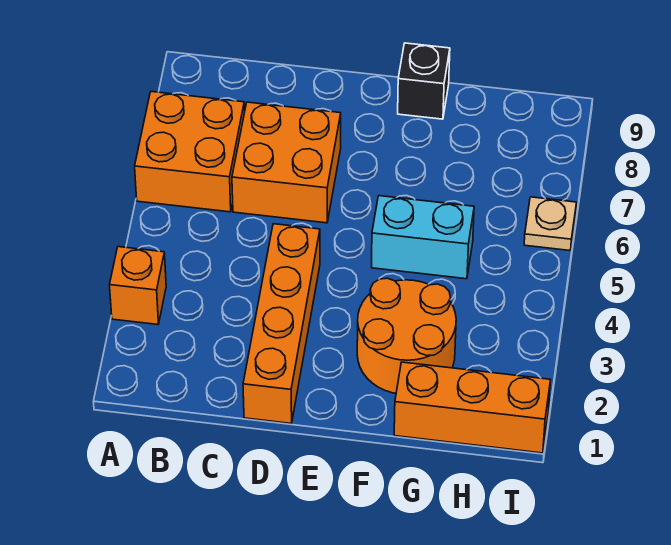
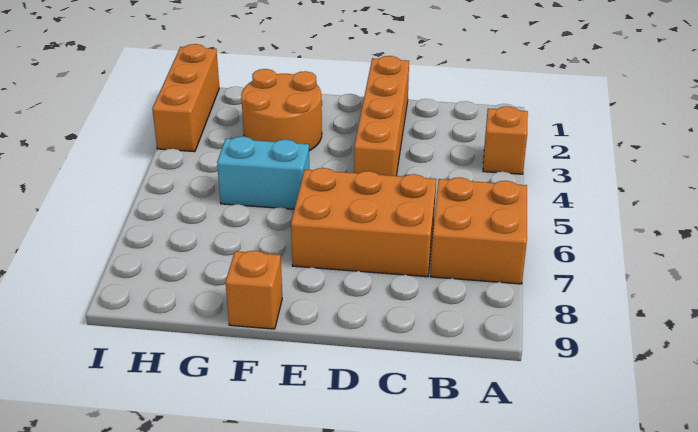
orange 2x2 brick [232,102,341,223] -> orange 2x3 brick [291,168,436,277]
black 1x1 brick [398,43,450,119] -> orange 1x1 brick [225,251,282,329]
orange 1x3 brick [394,362,551,453] -> orange 1x3 brick turned to [152,44,219,152]
tan 1x1 plate [524,197,577,250] -> none

